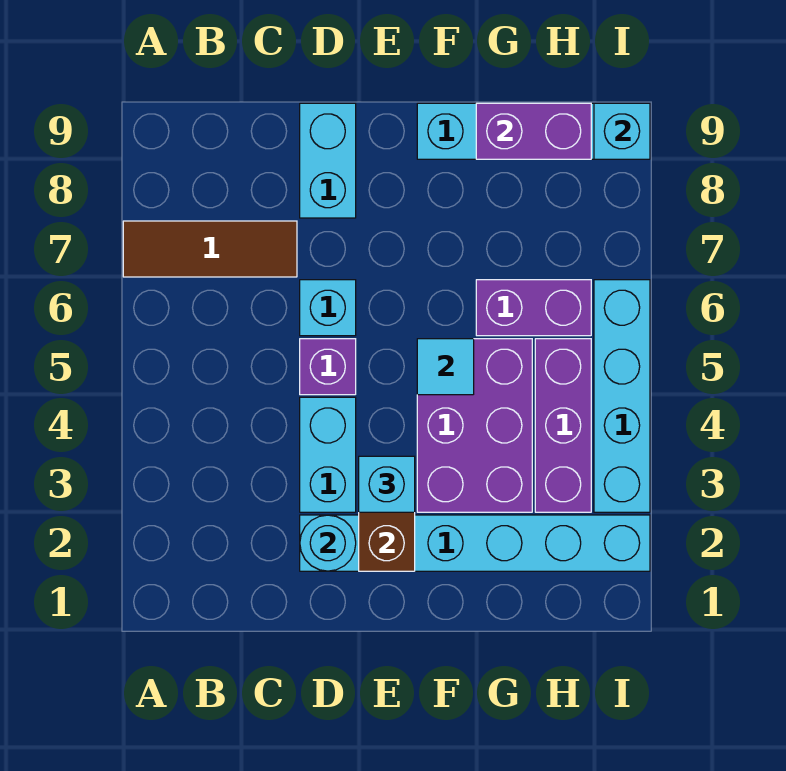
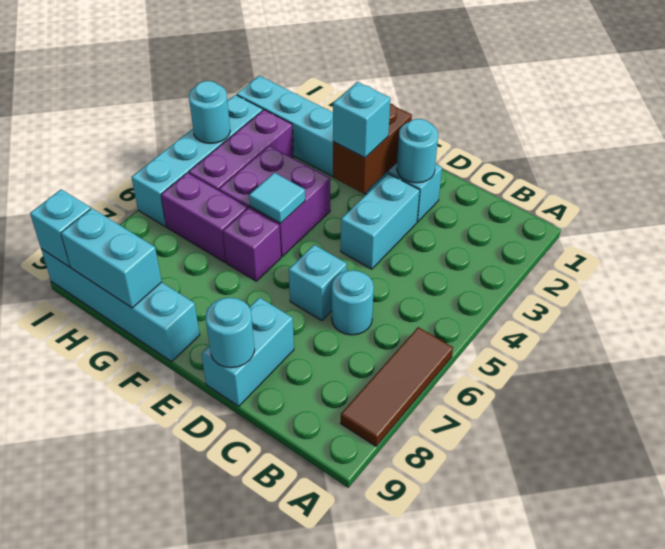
brown 1x3 tile [123,221,297,277] -> brown 1x3 tile turned to [341,327,453,446]
none -> cyan 1x1 round brick [332,270,374,335]
purple 1x1 brick [300,339,356,395] -> purple 1x1 brick moved to [223,208,281,281]
none -> cyan 1x1 round brick [205,298,255,368]
purple 2x3 brick [417,339,532,512] -> purple 2x2 brick [219,146,330,256]
purple 1x2 brick [476,103,591,159] -> cyan 1x2 brick [61,208,162,308]
none -> cyan 1x1 round brick [189,81,230,143]

